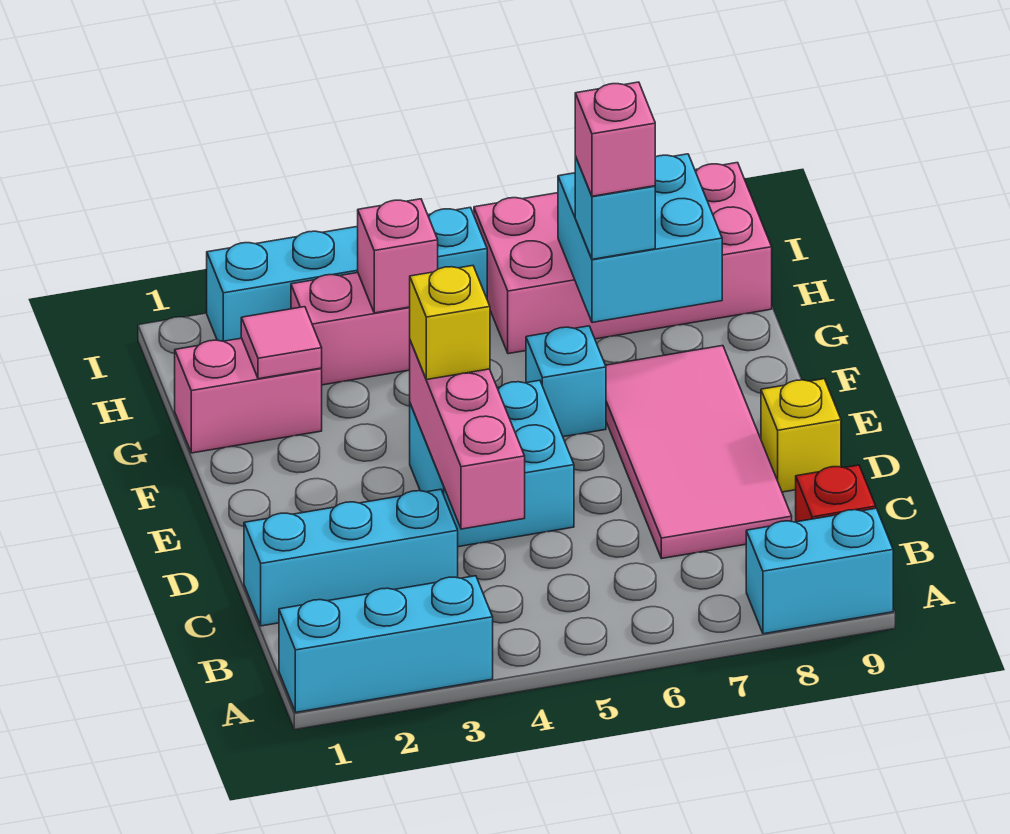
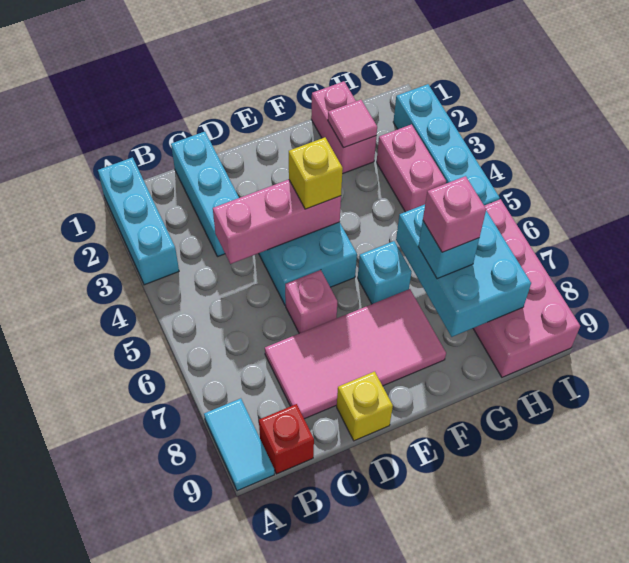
cyan 1x2 brick [746,508,893,634] -> cyan 1x2 tile [204,398,274,491]
cyan 2x2 brick [558,154,722,323] -> cyan 2x3 brick [396,205,531,337]
pink 1x1 brick [358,199,438,313] -> pink 1x1 brick moved to [285,270,337,333]

